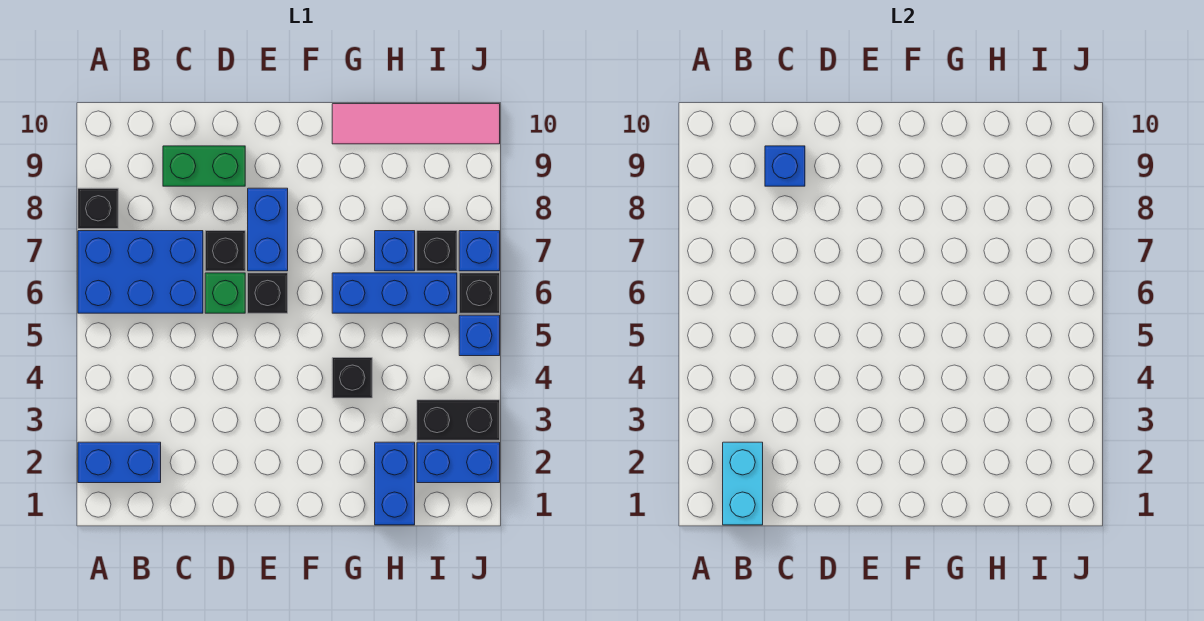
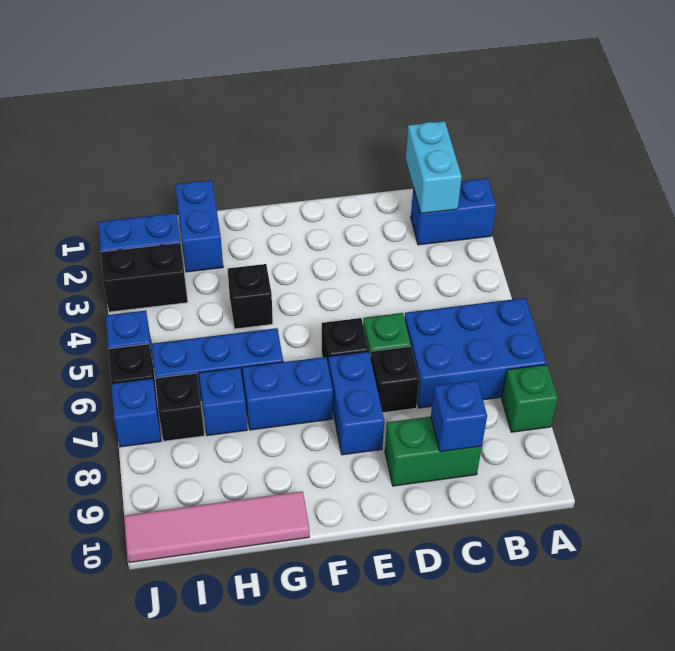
black 1x1 brick [78,188,118,229] -> green 1x1 brick [502,365,558,432]
none -> blue 1x2 brick [243,357,333,430]

